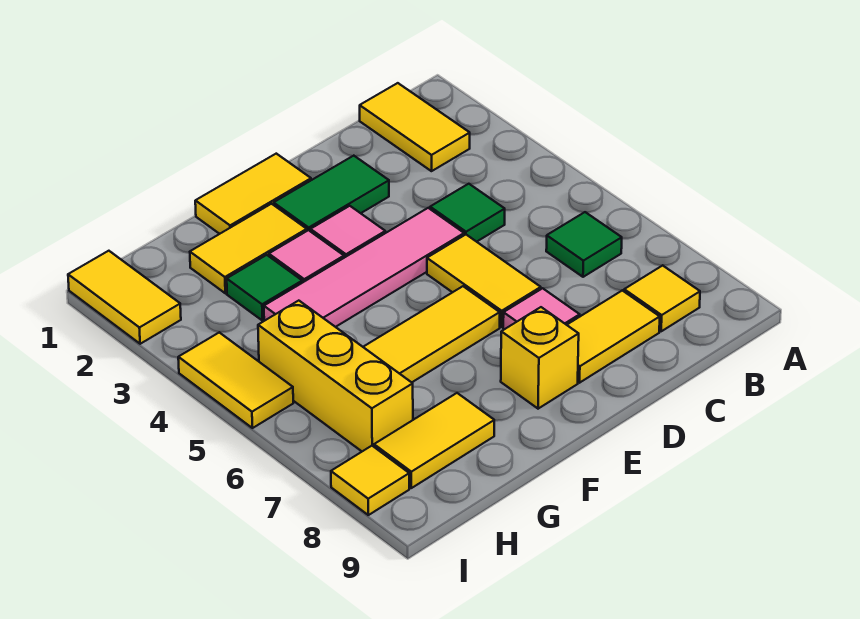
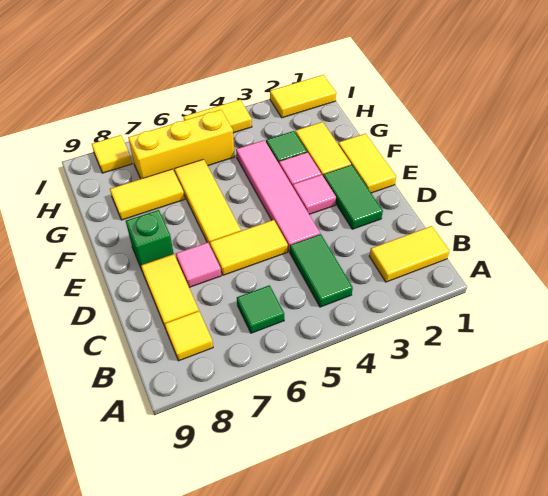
green 1x1 tile [430,184,505,242] -> green 1x2 tile [290,234,353,307]
yellow 1x1 brick [501,307,579,409] -> green 1x1 brick [126,210,174,270]
yellow 1x2 tile [374,393,494,488] -> yellow 1x2 tile turned to [110,169,185,220]

